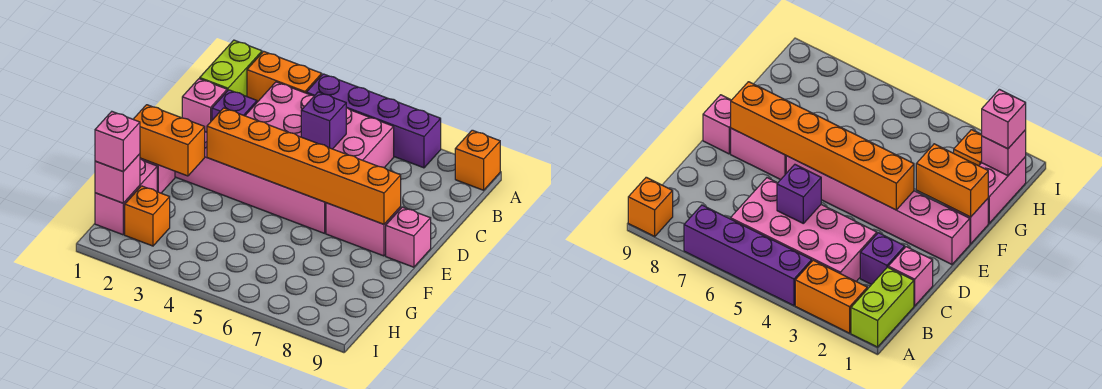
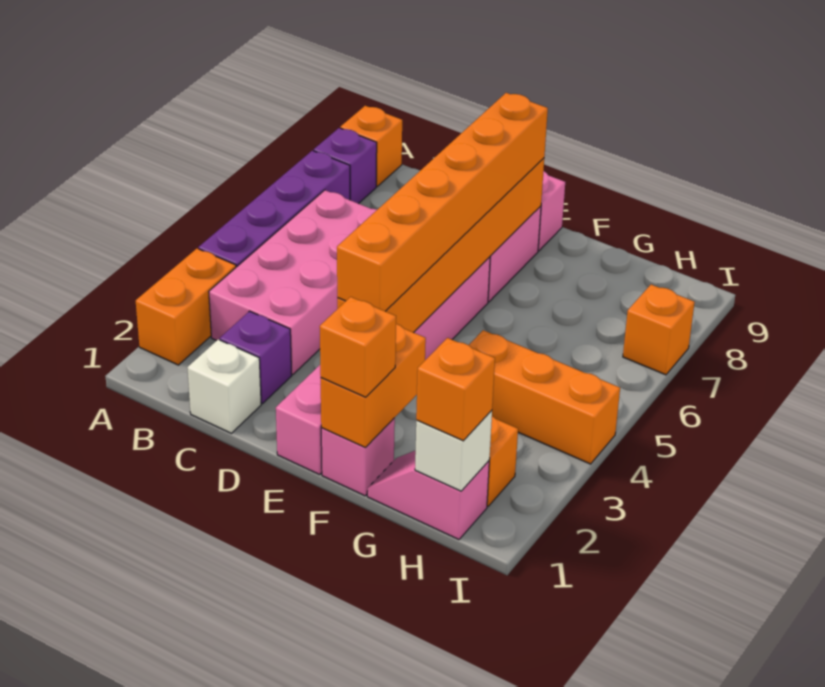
lime 1x2 brick [200,40,262,97] -> none
pink 1x1 brick [182,79,227,132] -> white 1x1 brick [187,339,261,433]
purple 1x1 brick [301,92,346,149] -> purple 1x1 brick moved to [314,128,377,204]
none -> orange 1x6 brick [337,93,548,311]
none -> orange 1x1 brick [320,297,396,397]
pink 1x2 brick [95,159,157,235] -> pink 1x2 slope [367,450,489,540]
none -> orange 1x3 brick [469,330,620,464]
pink 1x1 brick [95,154,140,203] -> white 1x1 brick [415,410,492,491]
pink 1x1 brick [95,112,140,171] -> orange 1x1 brick [416,338,495,441]
none -> orange 1x1 brick [623,285,695,375]

